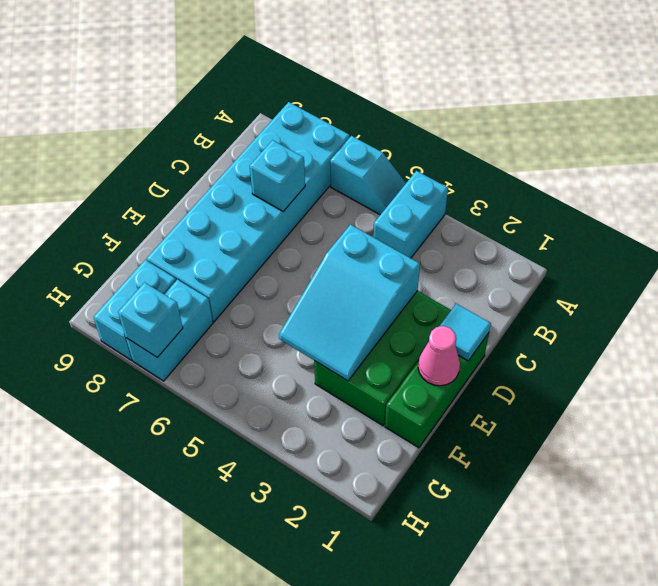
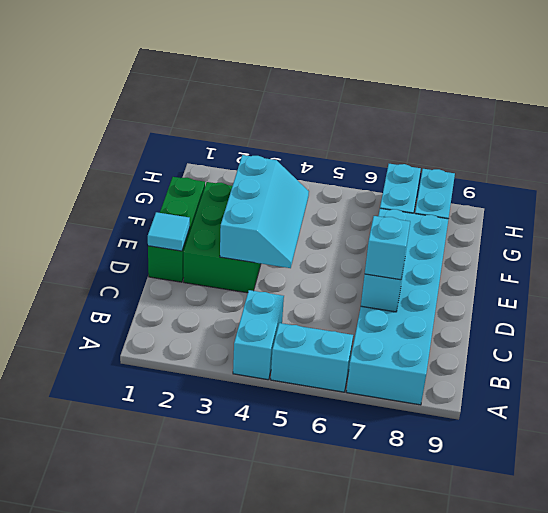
cyan 1x2 slope [330,136,406,215] -> cyan 1x2 brick [271,323,353,392]
cyan 2x3 slope [279,225,420,381] -> cyan 2x3 slope turned to [220,155,309,268]
pink 1x1 cone [418,326,460,386] -> none
cyan 1x1 brick [118,282,183,358] -> cyan 1x1 brick moved to [365,216,410,280]

